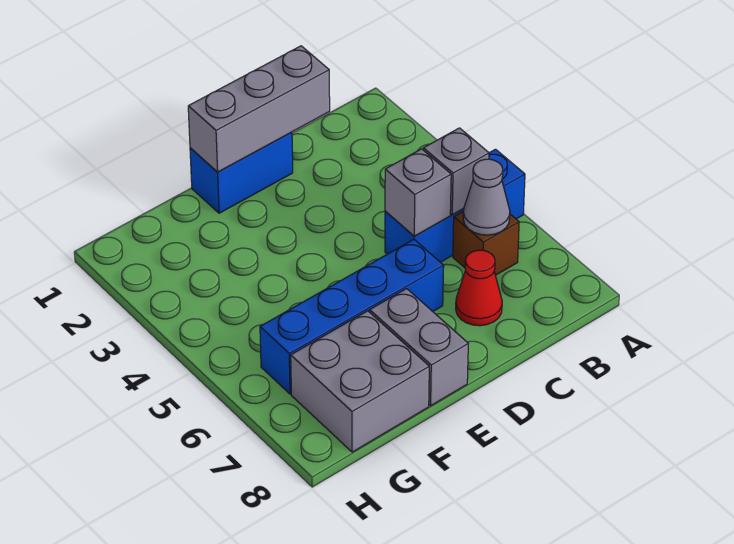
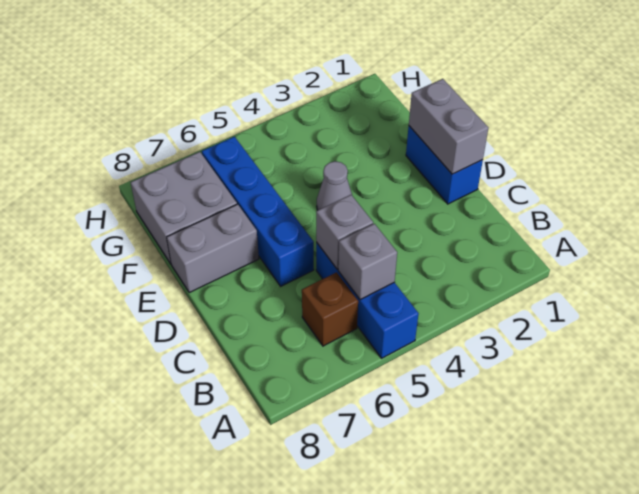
grey 1x1 cone [463,159,510,235] -> grey 1x1 cone moved to [317,161,352,210]
grey 1x3 brick [188,46,330,172] -> grey 1x2 brick [409,79,488,174]
red 1x1 cone [456,250,502,326] -> none

